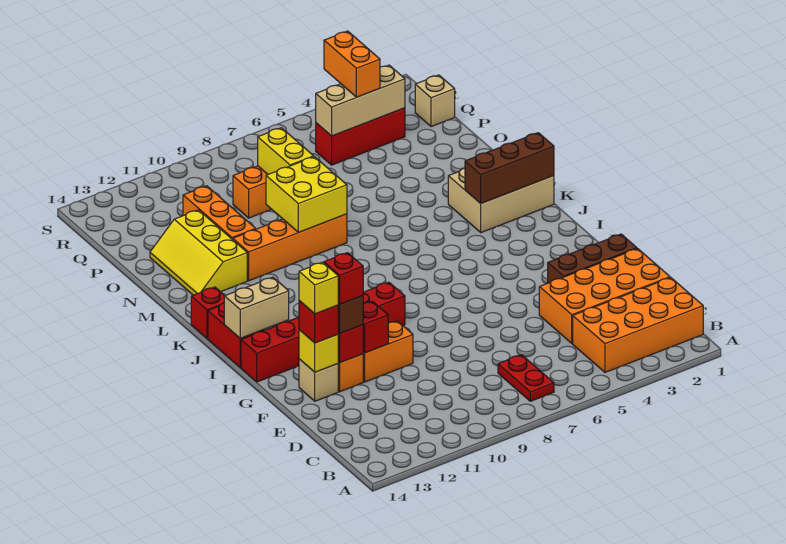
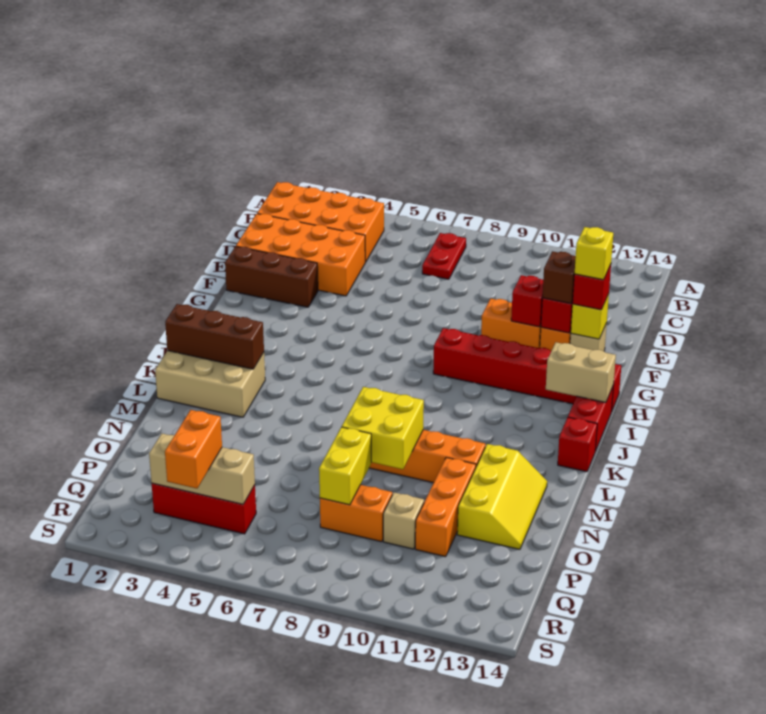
red 1x1 brick [324,253,363,304] -> none
tan 1x1 brick [415,75,455,127] -> tan 1x1 brick moved to [383,493,424,549]

